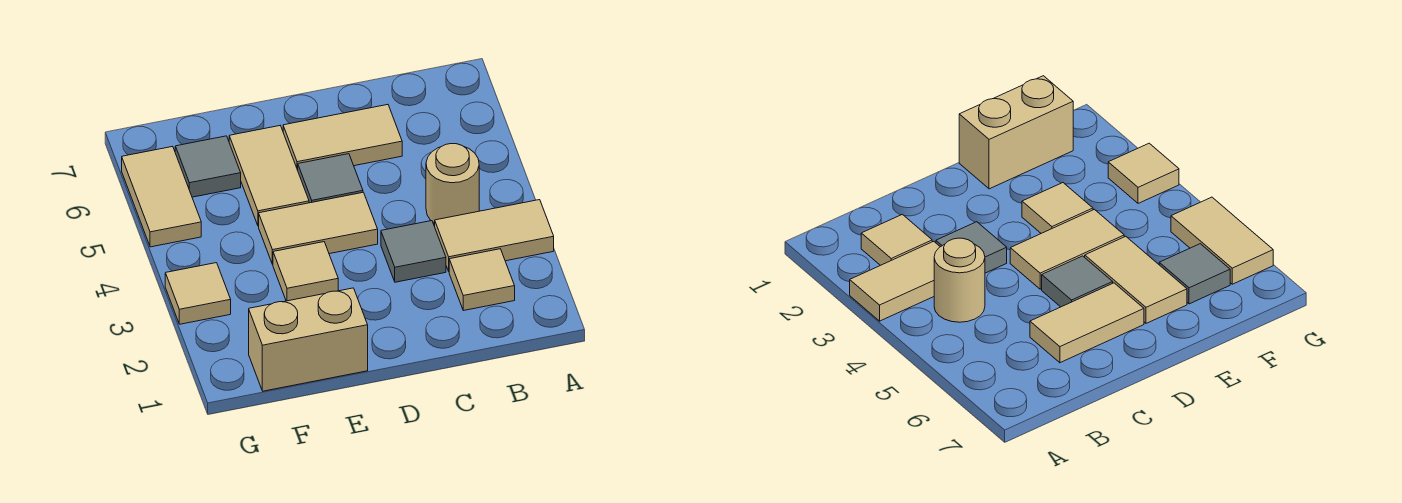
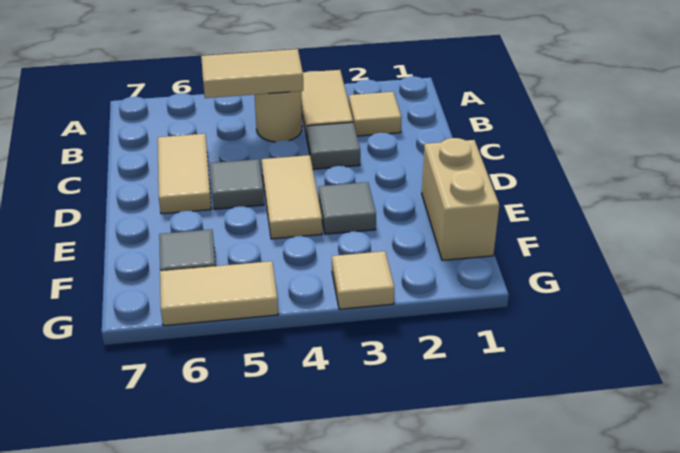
tan 1x1 tile [273,242,338,301] -> grey 1x1 tile [319,182,376,234]
tan 1x2 tile [229,126,309,226] -> tan 1x2 tile moved to [201,49,303,98]

